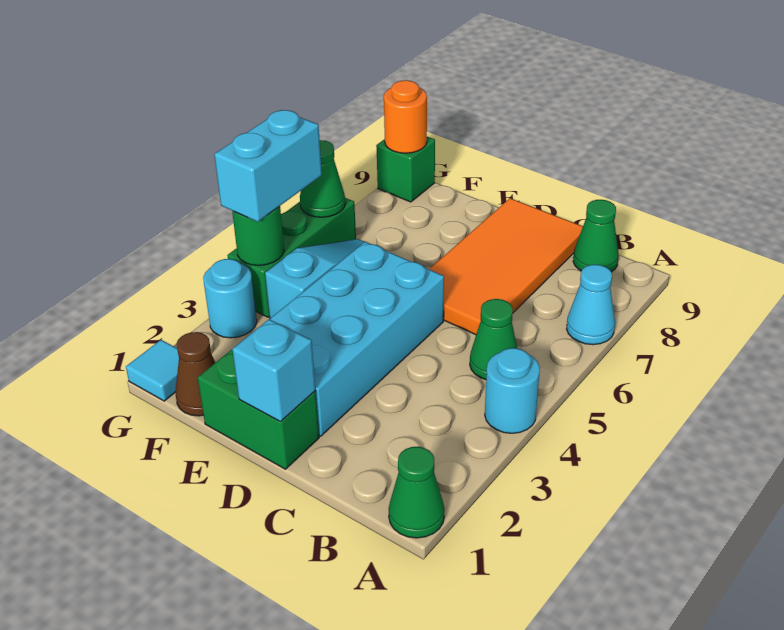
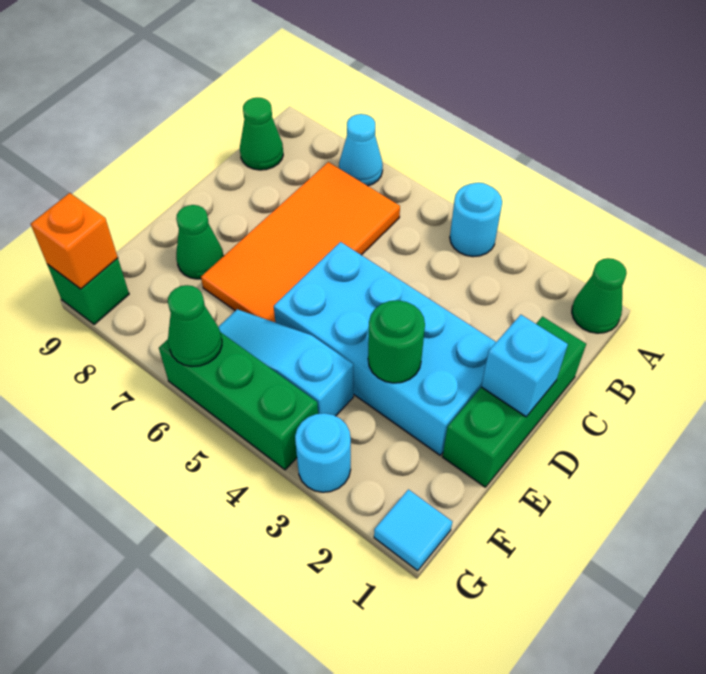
green 1x1 cone [470,299,517,380] -> green 1x1 cone moved to [176,205,223,279]
orange 2x4 tile [429,198,583,335] -> orange 2x4 tile turned to [201,162,400,322]
green 1x2 brick [198,350,319,469] -> green 1x3 brick [443,316,586,487]
brown 1x1 cone [176,332,215,416] -> none
green 1x1 round brick [232,206,284,265] -> green 1x1 round brick moved to [368,300,425,383]
cyan 1x2 brick [214,110,322,222] -> none
orange 1x1 round brick [384,80,427,153] -> orange 1x1 brick [31,193,118,289]

